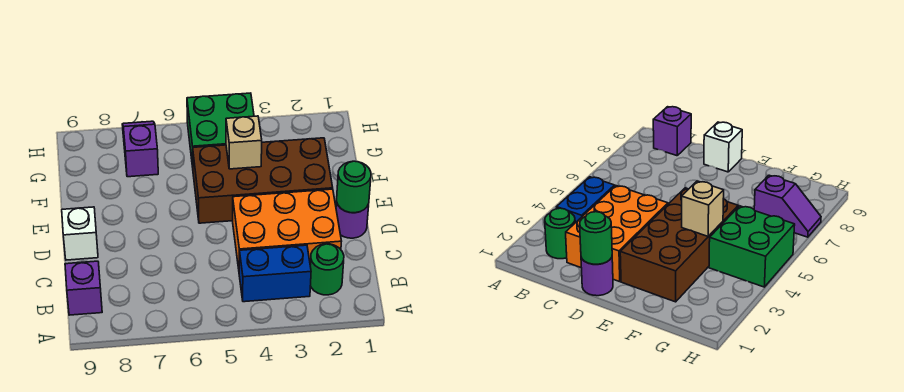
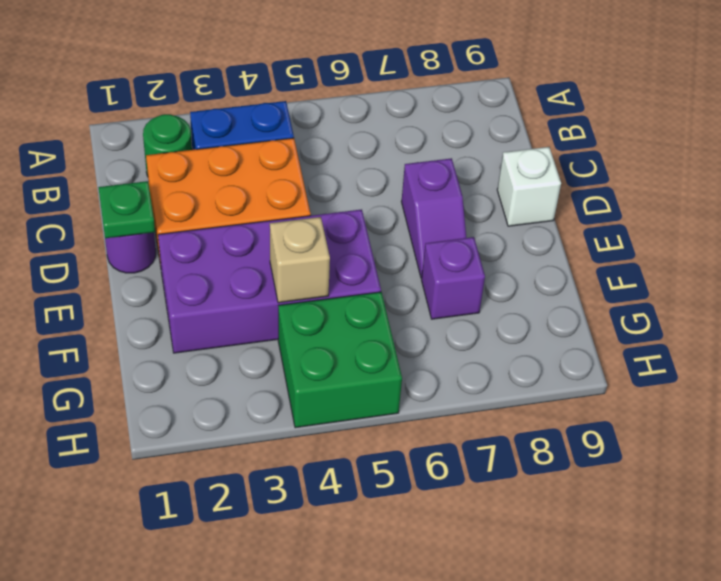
purple 1x1 brick [65,261,102,315] -> purple 1x1 brick moved to [422,237,485,319]
green 1x1 round brick [337,161,371,213] -> green 1x1 plate [98,181,155,238]
brown 2x4 brick [193,138,333,223] -> purple 2x4 brick [158,209,381,353]
purple 1x2 slope [122,121,158,177] -> purple 1x2 slope moved to [401,158,466,278]

